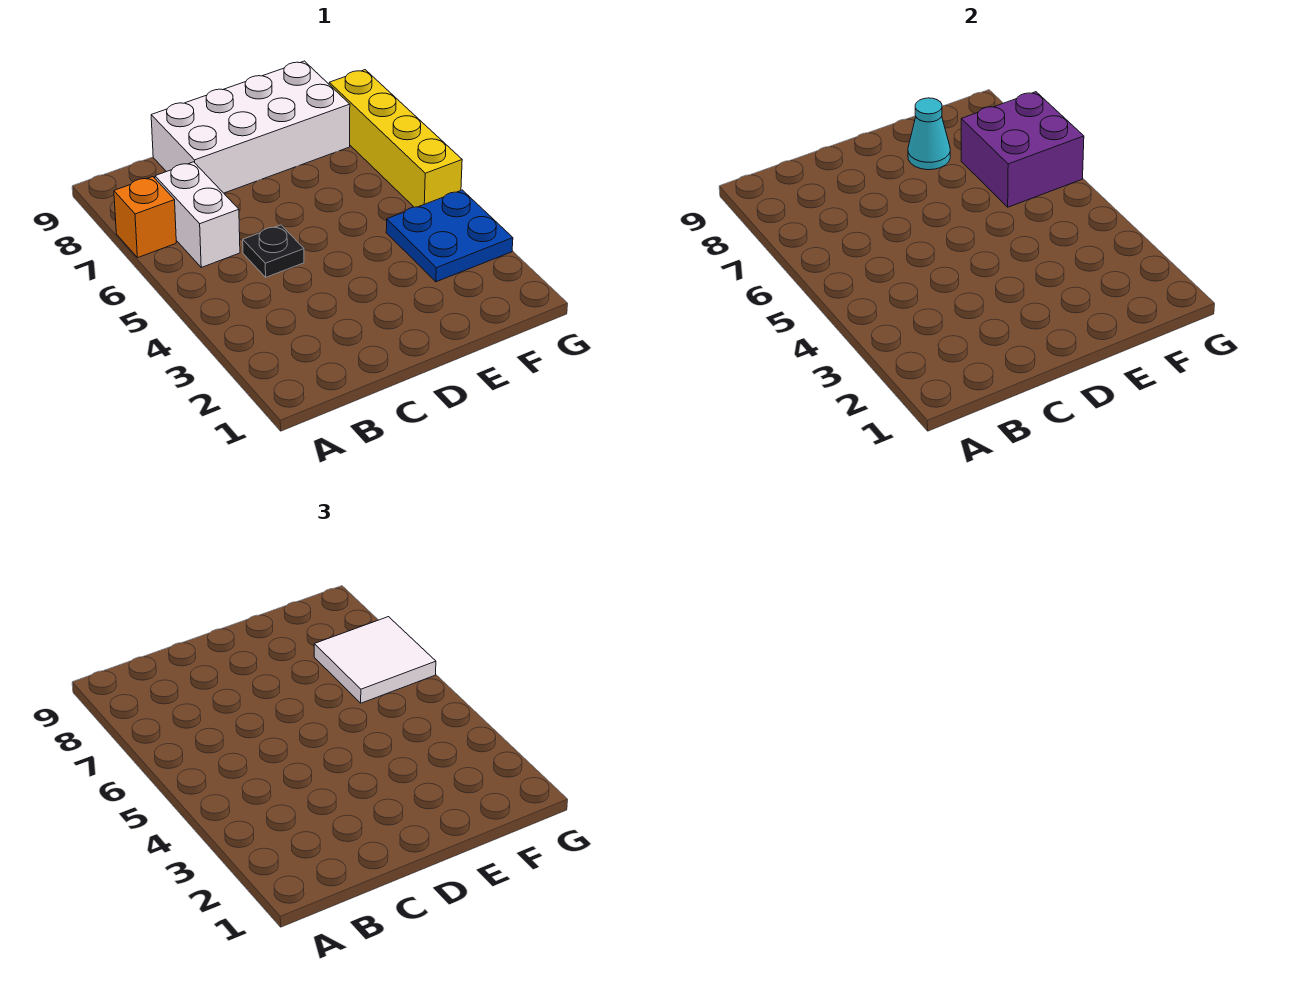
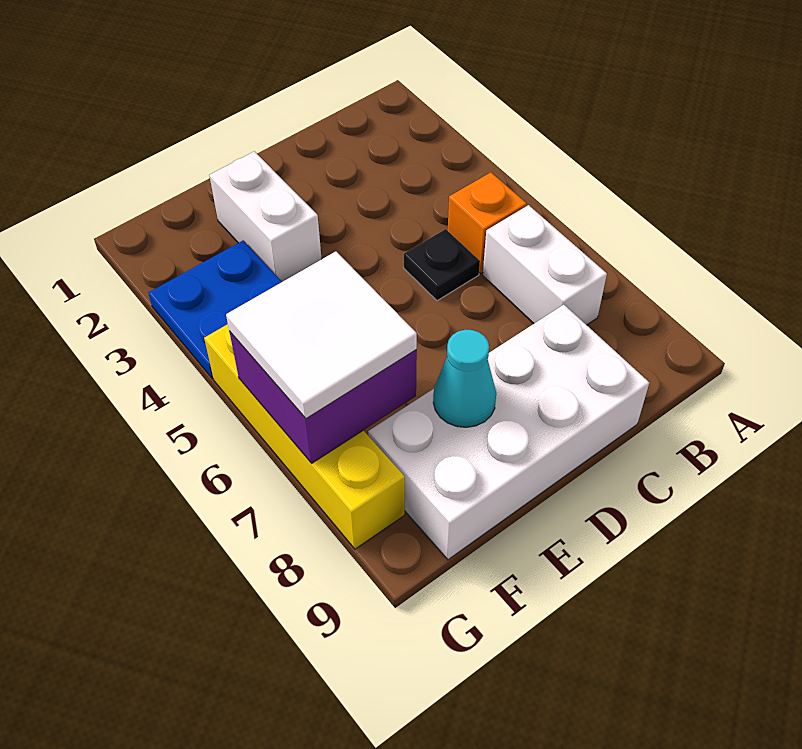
orange 1x1 brick [114,177,176,258] -> orange 1x1 brick moved to [448,172,527,274]
none -> white 1x2 brick [209,151,322,282]

